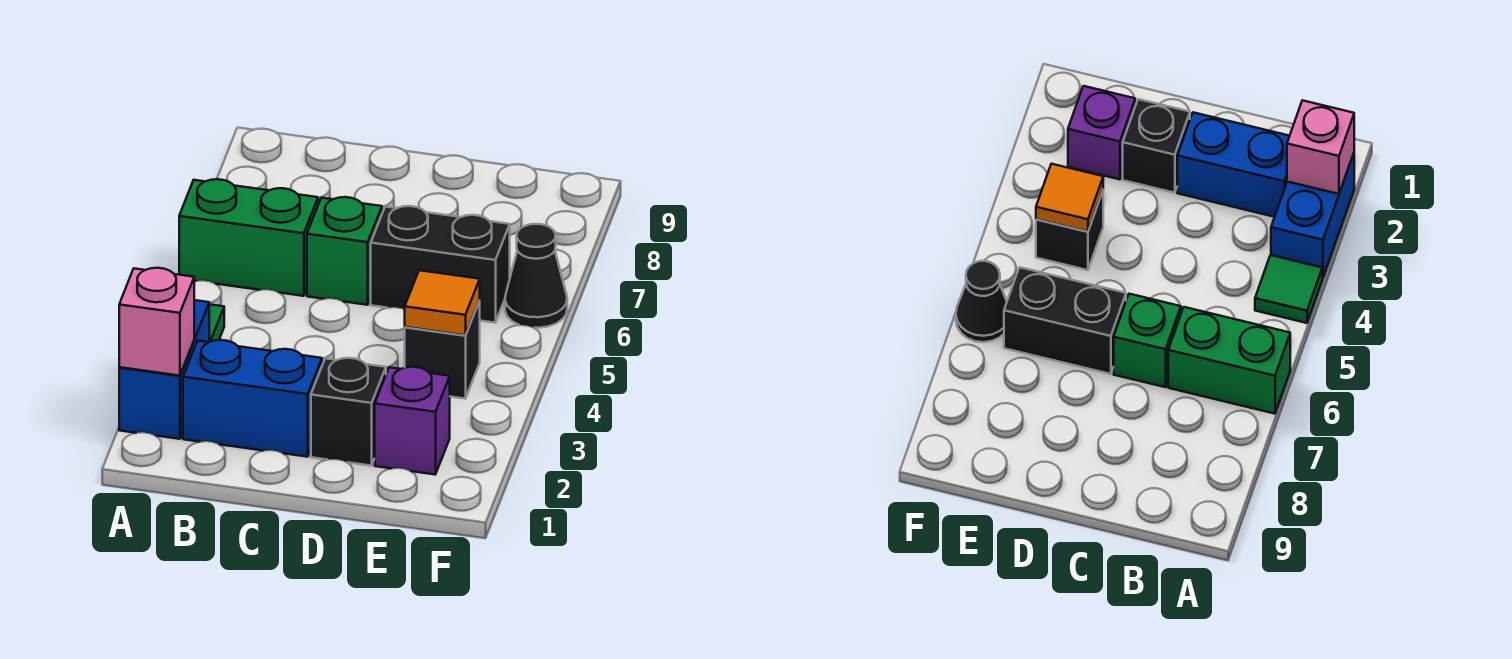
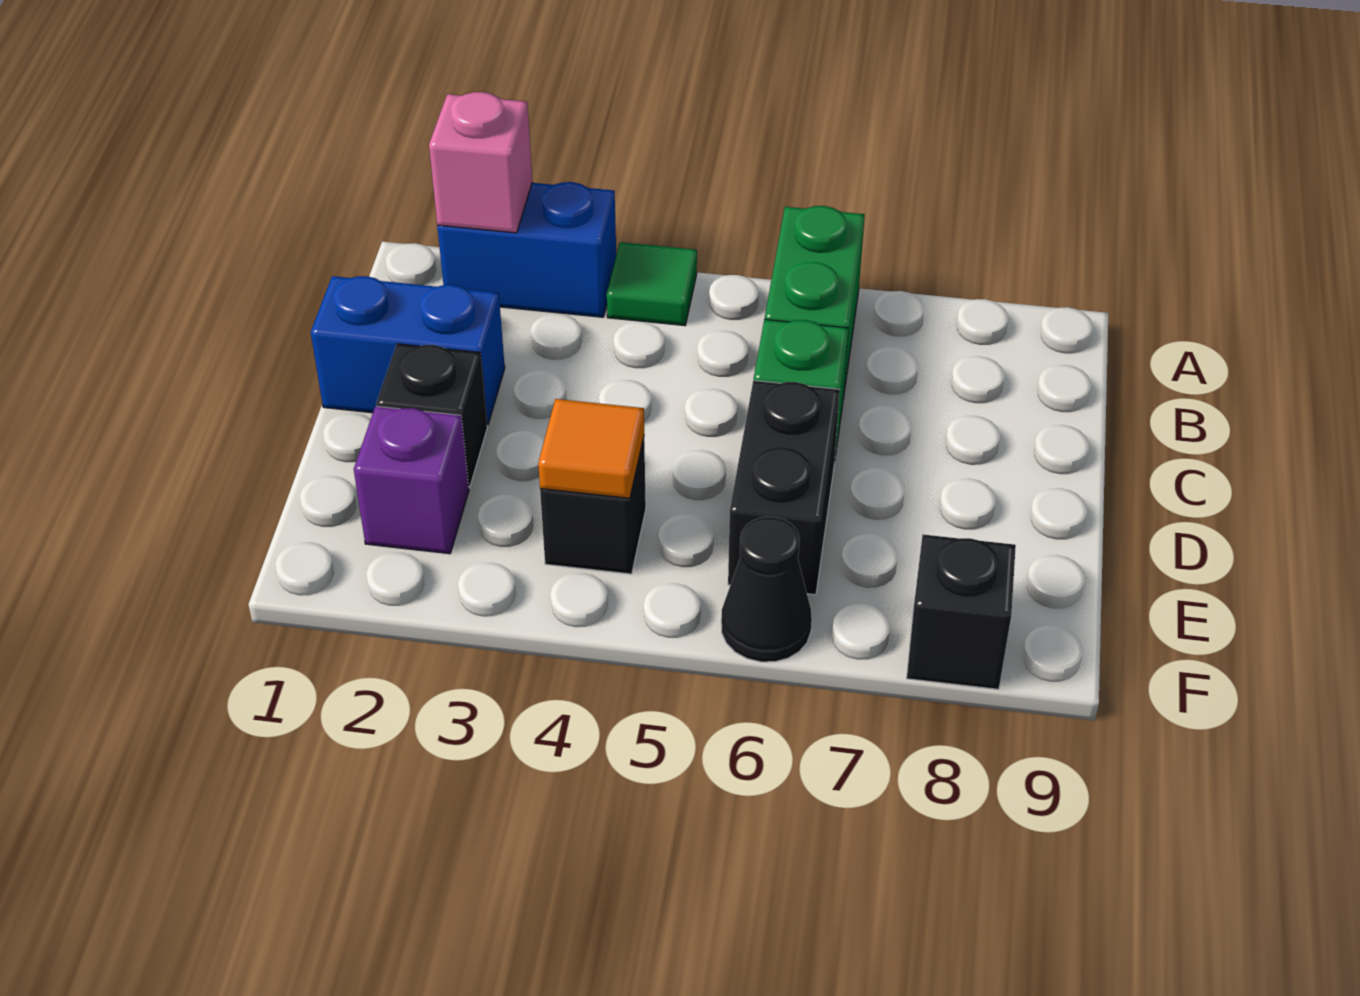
blue 1x2 brick [183,340,322,457] -> blue 1x2 brick turned to [311,276,505,425]
none -> black 1x1 brick [907,535,1016,689]

